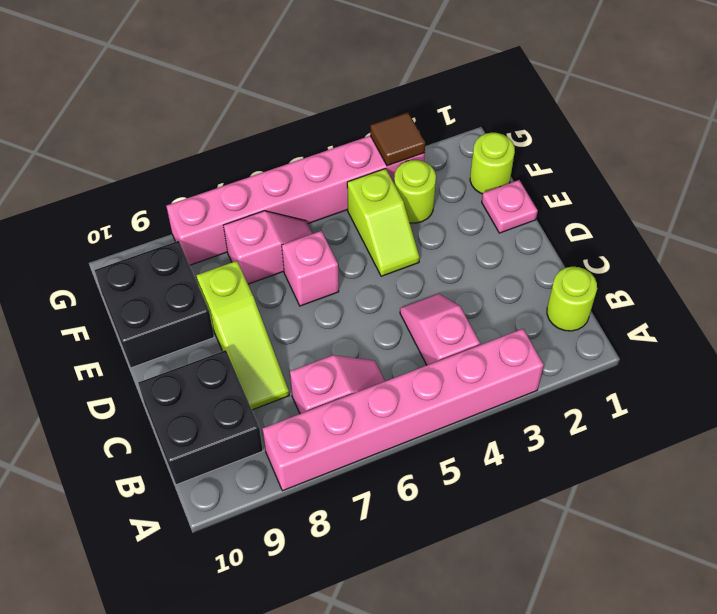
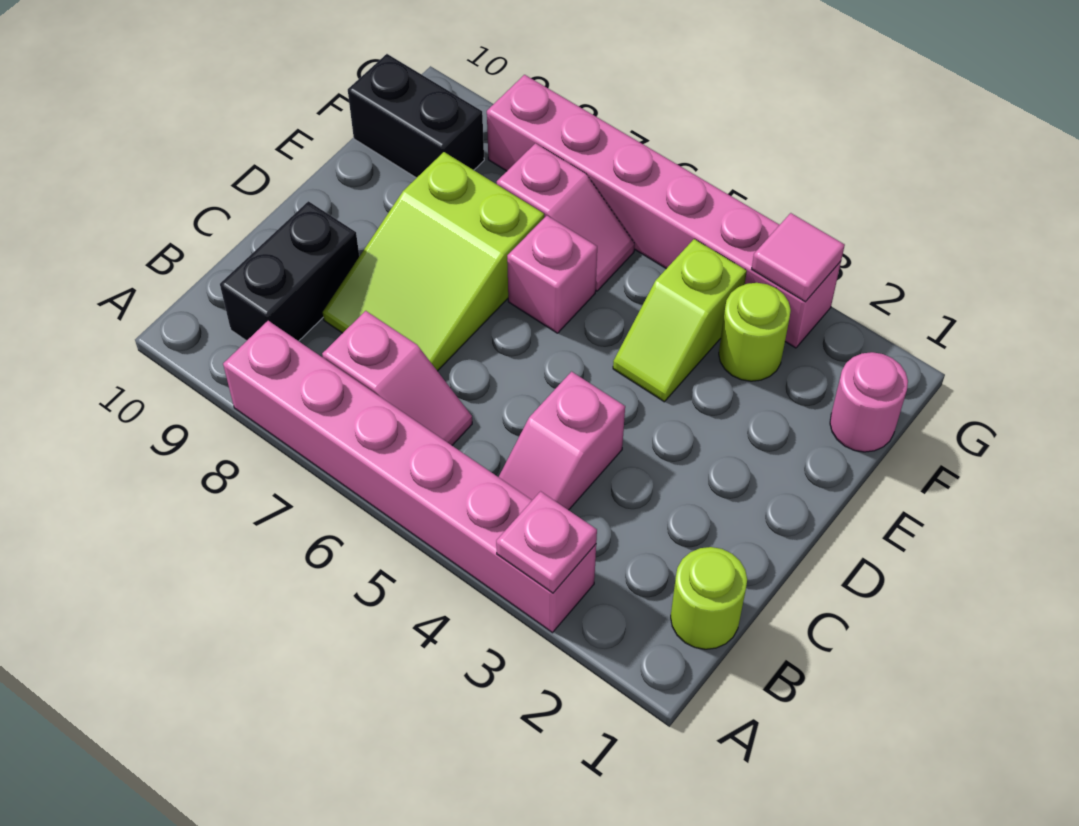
pink 1x2 slope [400,294,480,365] -> pink 1x2 slope turned to [499,372,625,510]
black 2x2 brick [138,350,263,485] -> black 1x2 brick [220,201,359,341]
lime 1x3 slope [196,261,289,410] -> lime 2x3 slope [323,152,544,371]
pink 1x1 plate [482,180,538,233] -> pink 1x1 plate moved to [496,491,597,593]
black 2x2 brick [95,241,214,368] -> black 1x2 brick [348,54,484,178]
lime 1x1 round brick [470,133,515,194] -> pink 1x1 round brick [830,352,908,452]
brown 1x1 tile [370,112,425,166] -> pink 1x1 tile [752,213,845,302]

